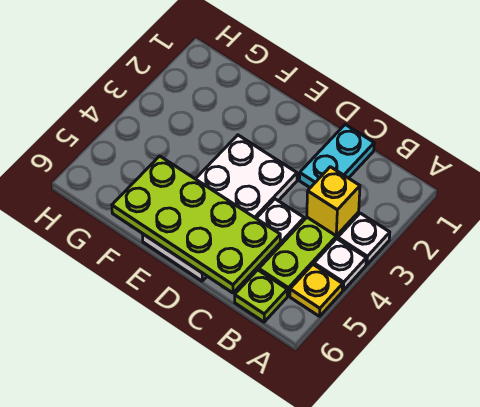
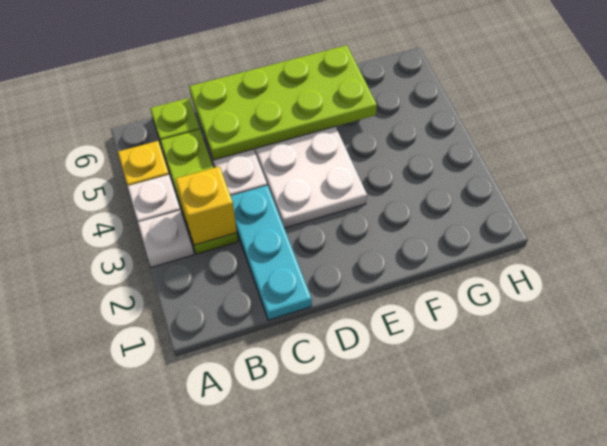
cyan 1x2 plate [299,125,374,188] -> cyan 1x3 plate [231,186,312,320]

